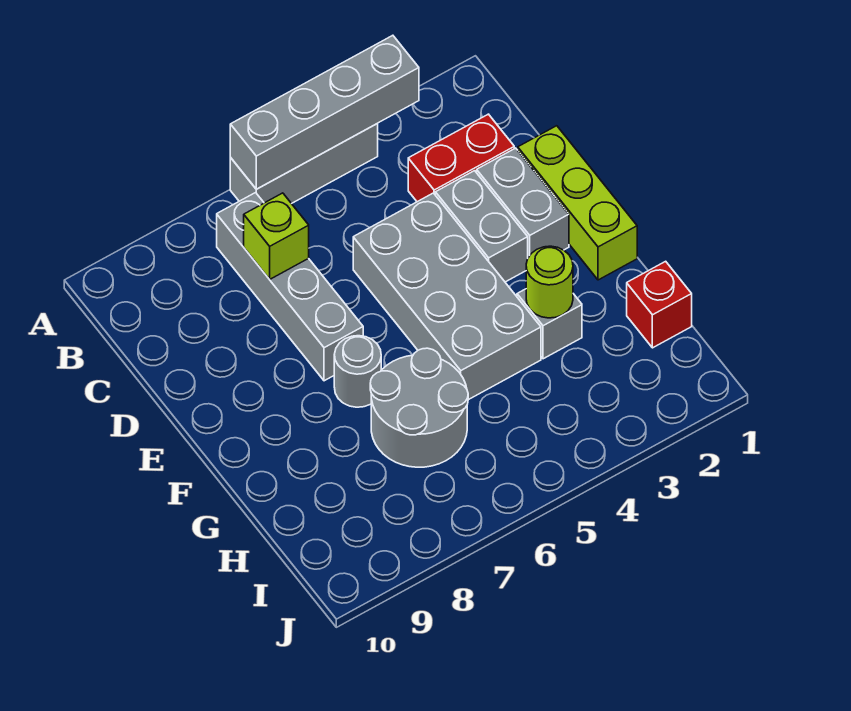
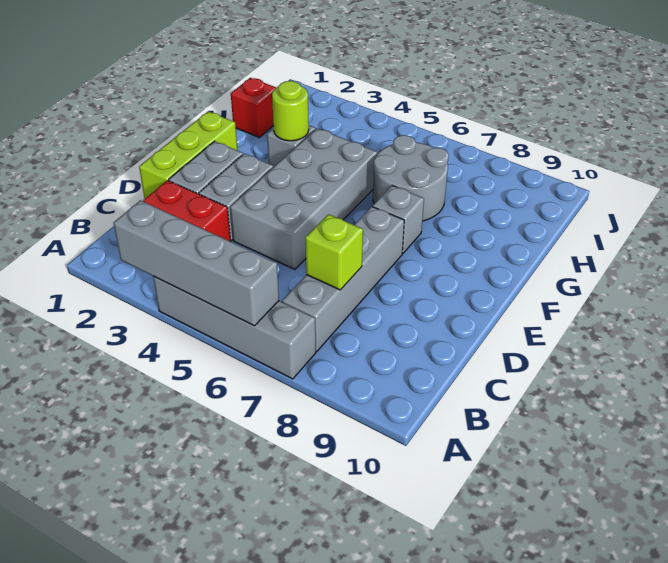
grey 1x3 brick [230,124,378,204] -> grey 1x4 brick [153,276,316,379]
grey 1x1 round brick [334,336,381,407] -> grey 1x1 brick [373,186,424,253]

